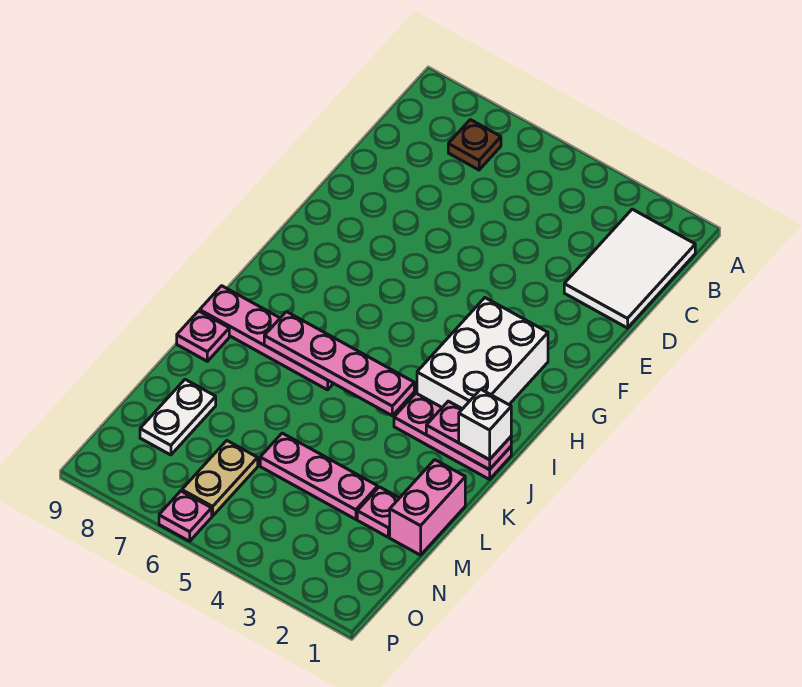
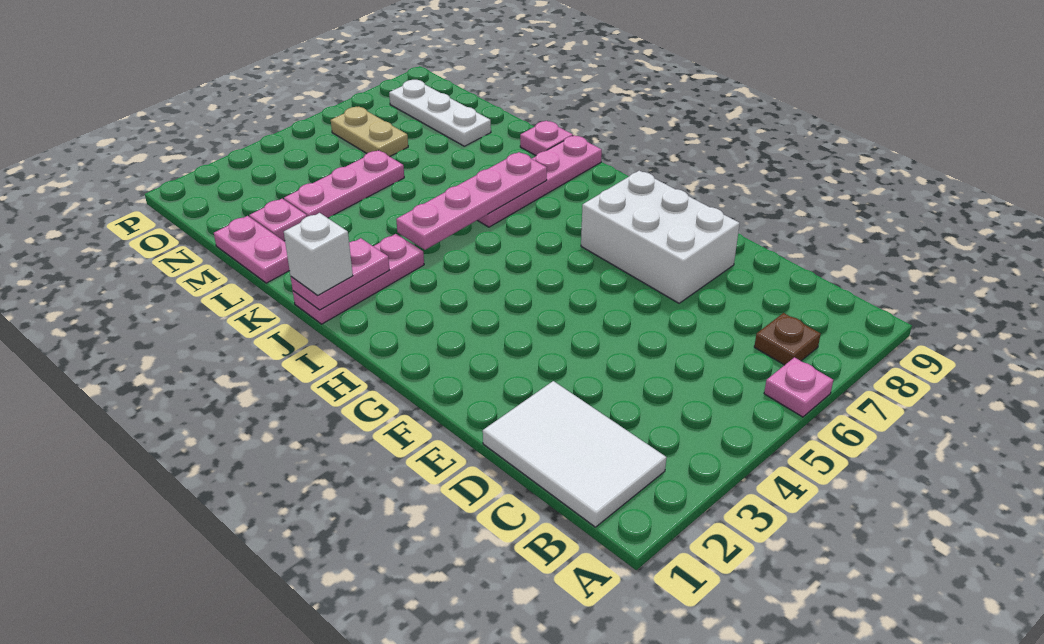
white 2x3 brick [417,298,548,409] -> white 2x3 brick moved to [581,171,740,303]
pink 1x2 brick [390,460,465,555] -> pink 1x2 plate [214,216,290,283]
white 1x2 plate [140,380,216,455] -> white 1x3 plate [389,80,491,146]
pink 1x1 plate [159,491,212,541] -> pink 1x1 plate moved to [764,357,833,417]

